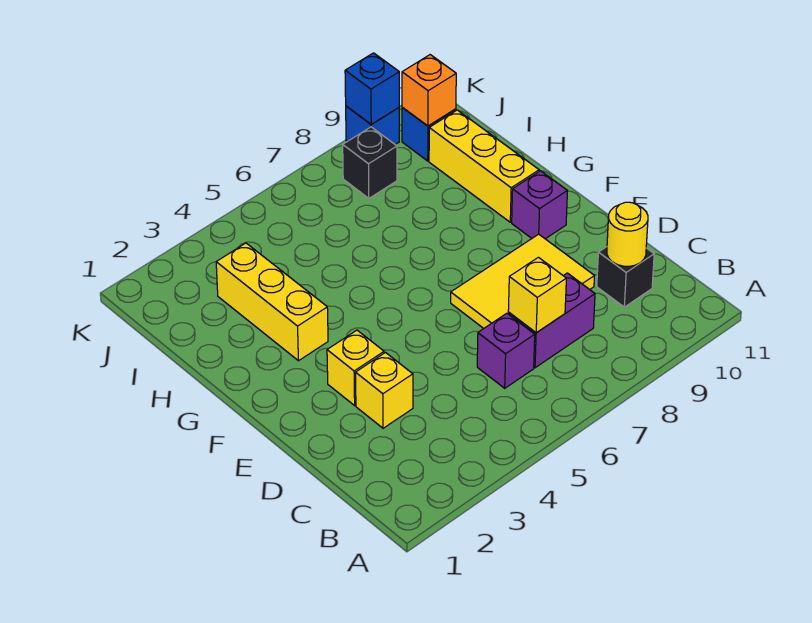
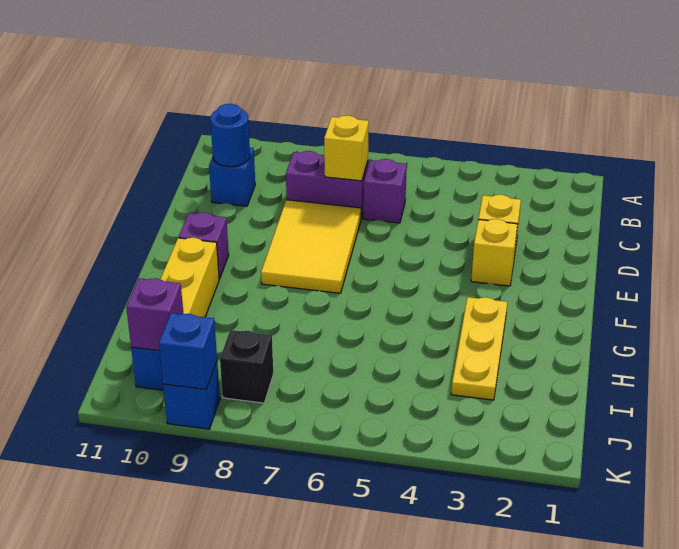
black 1x1 brick [597,247,654,307] -> blue 1x1 brick [209,148,255,206]
yellow 1x1 round brick [607,202,648,266] -> blue 1x1 round brick [210,104,250,167]
yellow 2x3 tile [451,234,594,329] -> yellow 2x3 tile turned to [261,200,361,293]
yellow 1x3 brick [216,243,328,361] -> yellow 1x3 plate [451,297,507,400]
orange 1x1 brick [402,55,456,126] -> purple 1x1 brick [126,278,183,351]

